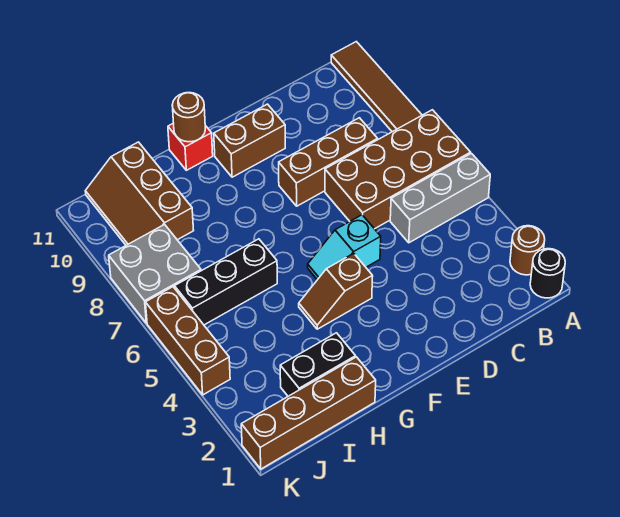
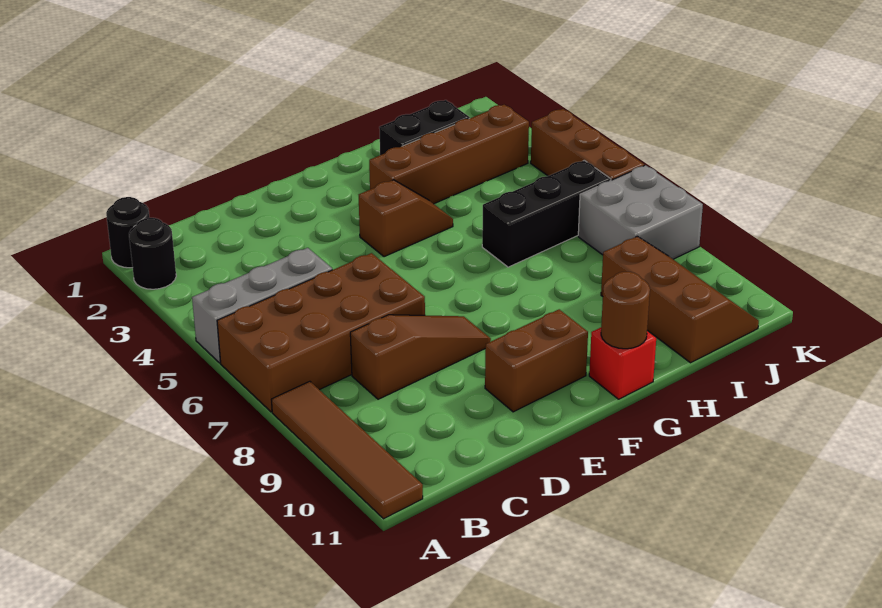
brown 1x1 round brick [510,226,545,275] -> black 1x1 round brick [129,218,176,289]
brown 1x3 brick [279,118,378,206] -> brown 1x3 slope [350,315,491,399]
cyan 1x2 slope [308,215,381,280] -> none
brown 1x4 brick [241,357,376,469] -> brown 1x4 brick moved to [369,105,529,204]

